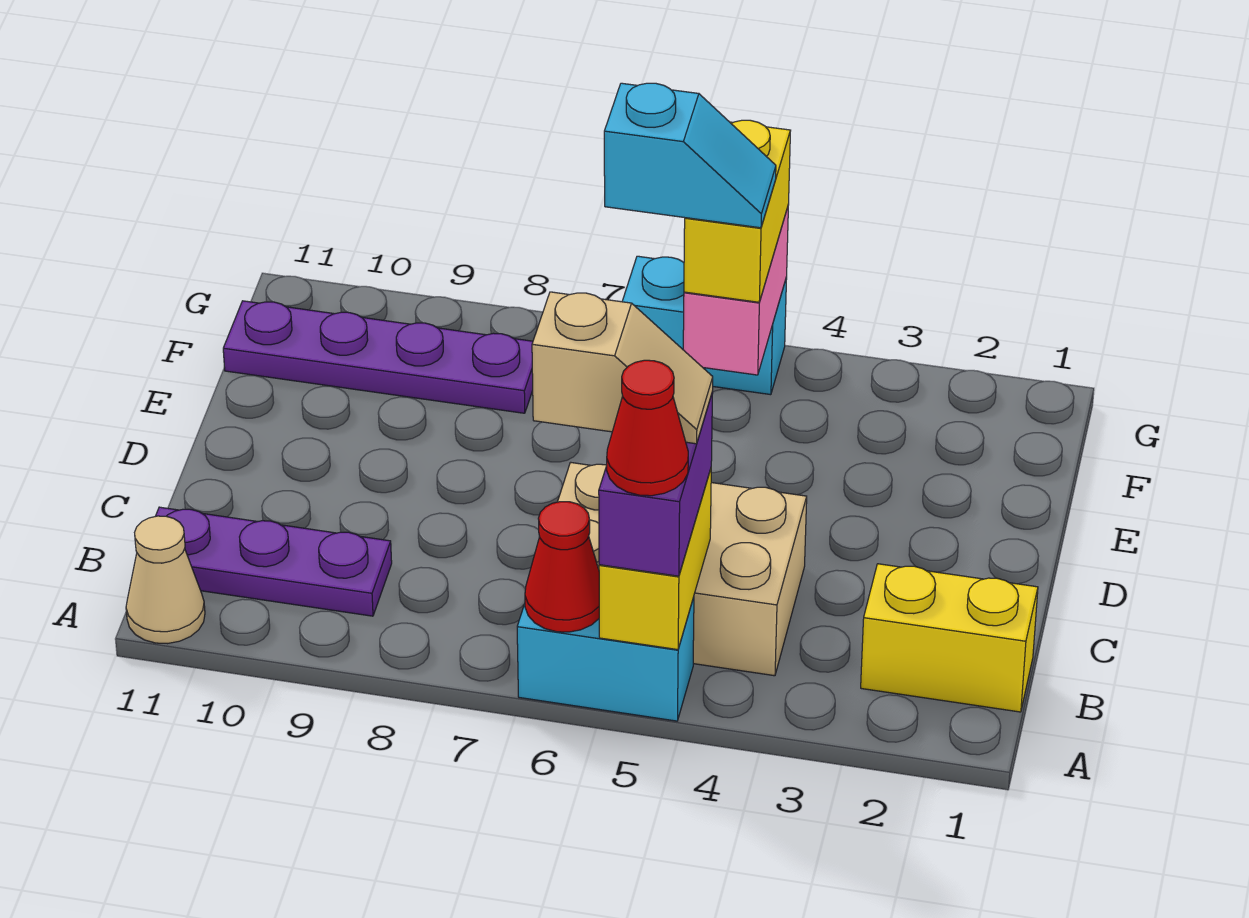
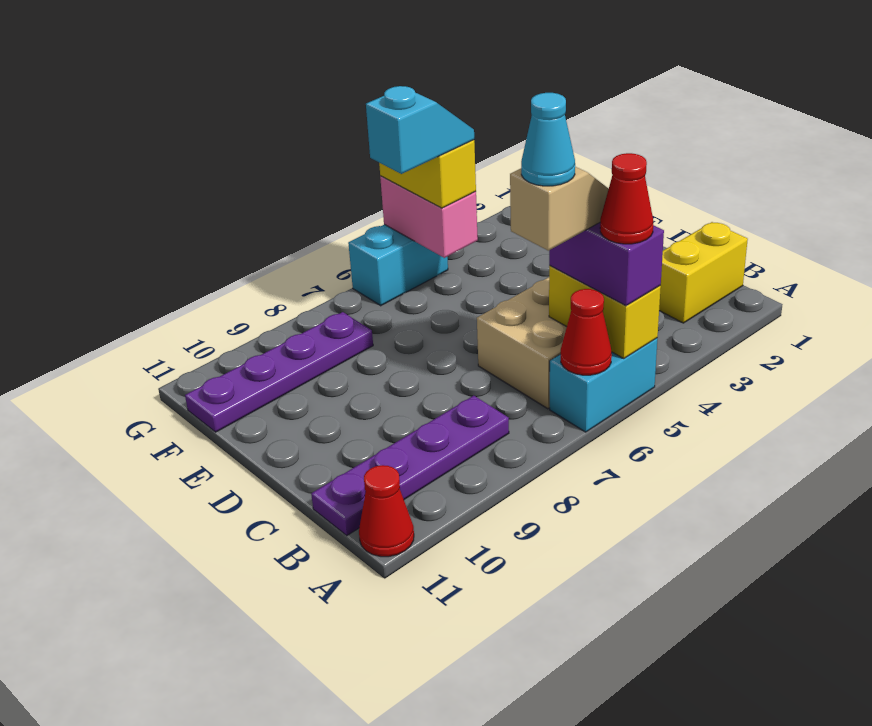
tan 1x1 cone [126,516,205,644] -> red 1x1 cone [359,465,414,557]
none -> cyan 1x1 cone [521,93,575,186]
purple 1x3 plate [156,507,392,616] -> purple 1x4 plate [311,396,509,536]

